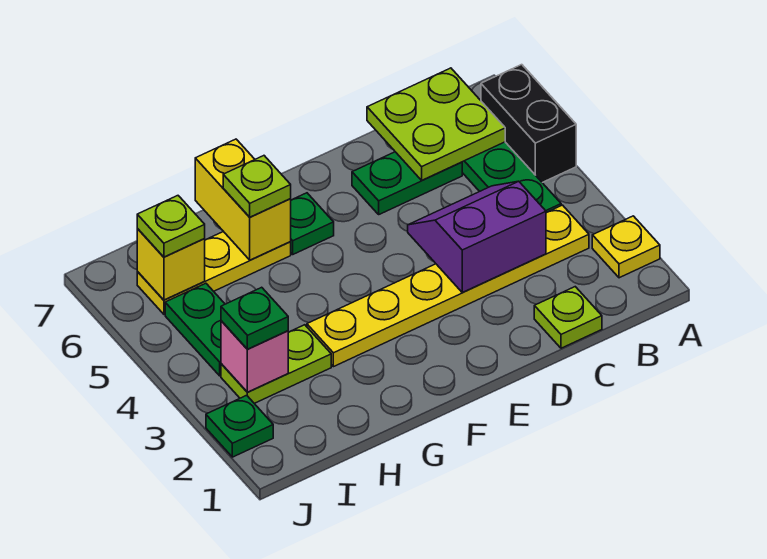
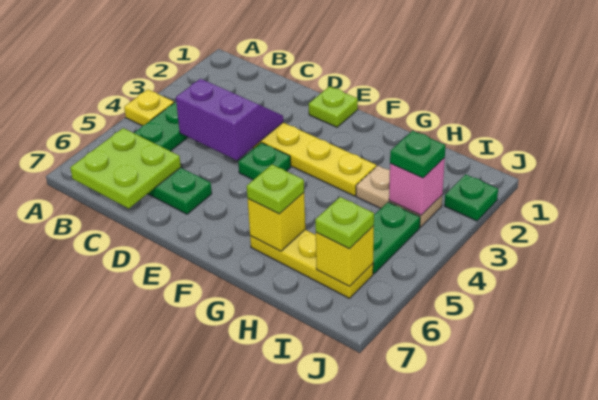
yellow 1x1 plate [592,216,660,278] -> yellow 1x1 plate moved to [124,89,174,126]
black 1x2 brick [481,65,576,183] -> none
lime 1x1 plate [534,287,602,348] -> lime 1x1 plate moved to [309,86,358,127]
purple 2x2 slope [408,181,546,292] -> purple 2x2 slope turned to [176,79,283,160]
green 1x1 plate [290,193,334,254] -> green 1x1 plate moved to [238,143,291,180]
yellow 1x2 brick [195,139,291,260] -> yellow 1x1 brick [248,193,305,251]
lime 1x2 plate [221,325,331,403] -> tan 1x2 plate [356,166,442,227]

